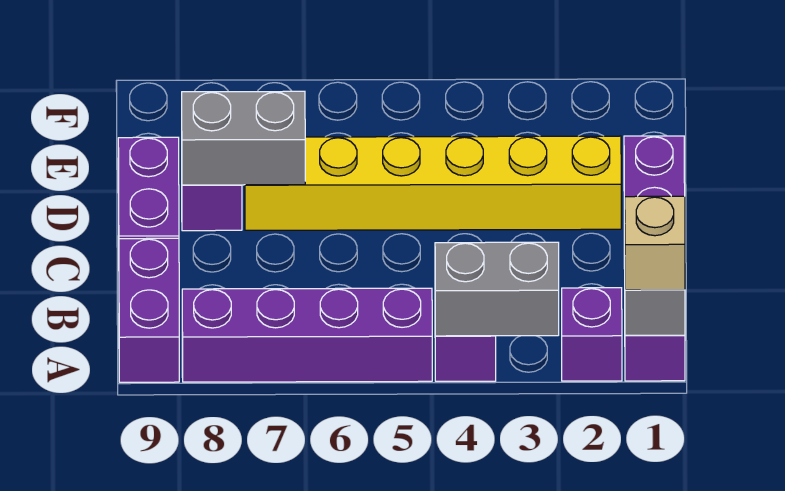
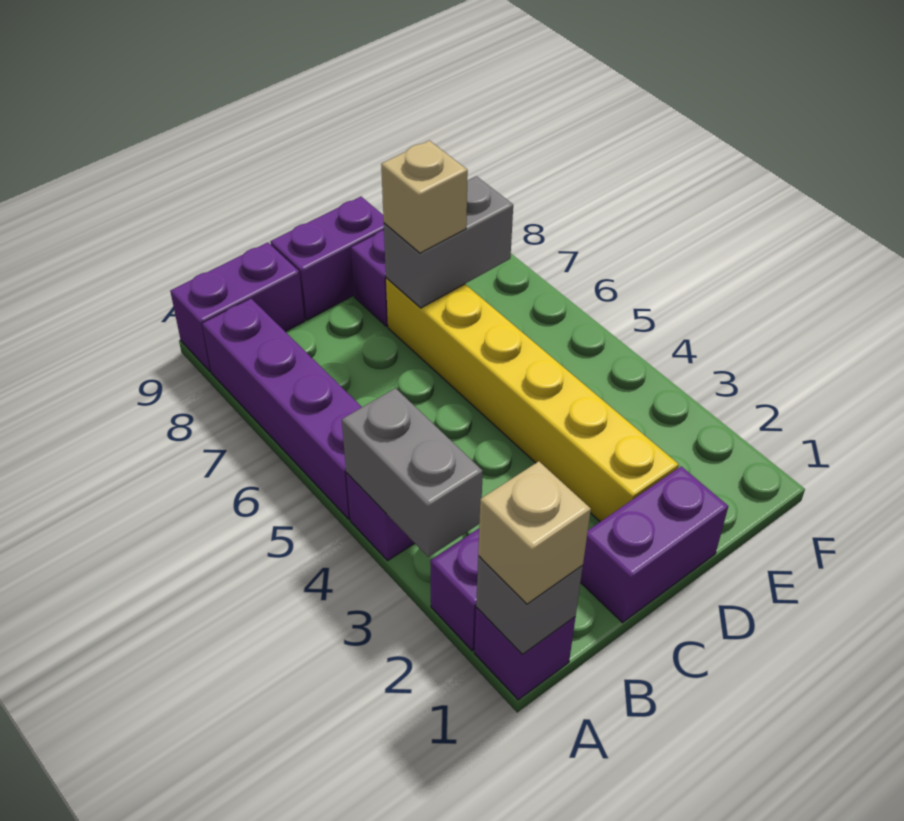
grey 1x2 brick [182,91,305,185] -> grey 1x2 brick turned to [384,176,513,308]
none -> tan 1x1 brick [381,140,468,253]

